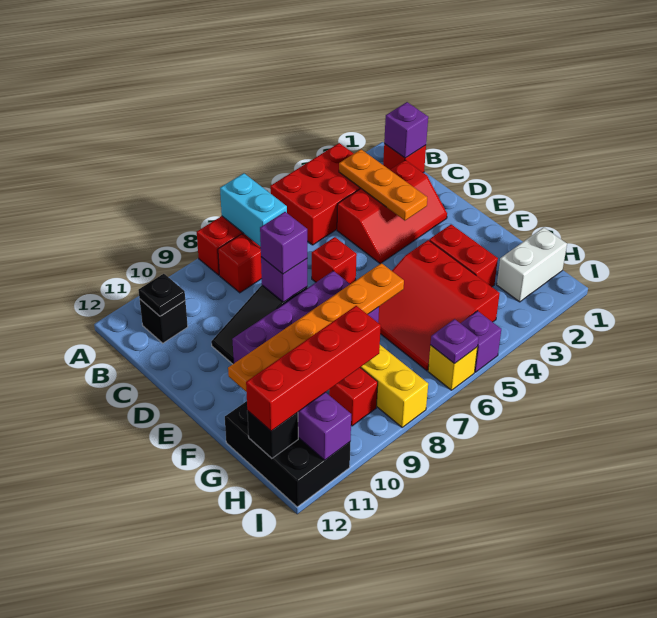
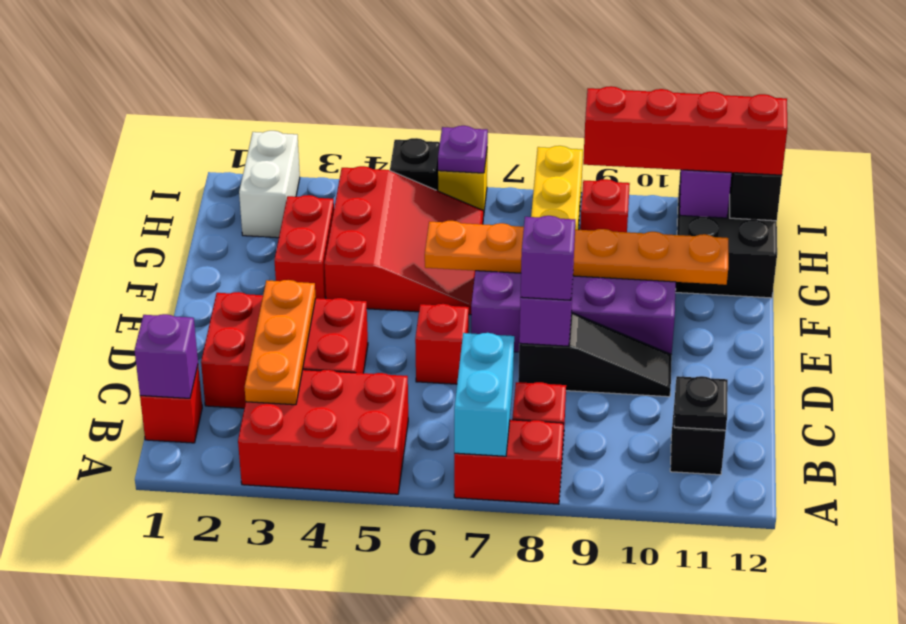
red 2x3 slope [337,160,447,264] -> red 2x3 brick [201,292,368,408]
white 1x2 brick [497,227,567,302] -> white 1x2 brick turned to [239,131,300,238]
purple 1x1 brick [461,311,501,372] -> black 1x1 brick [390,138,440,191]

